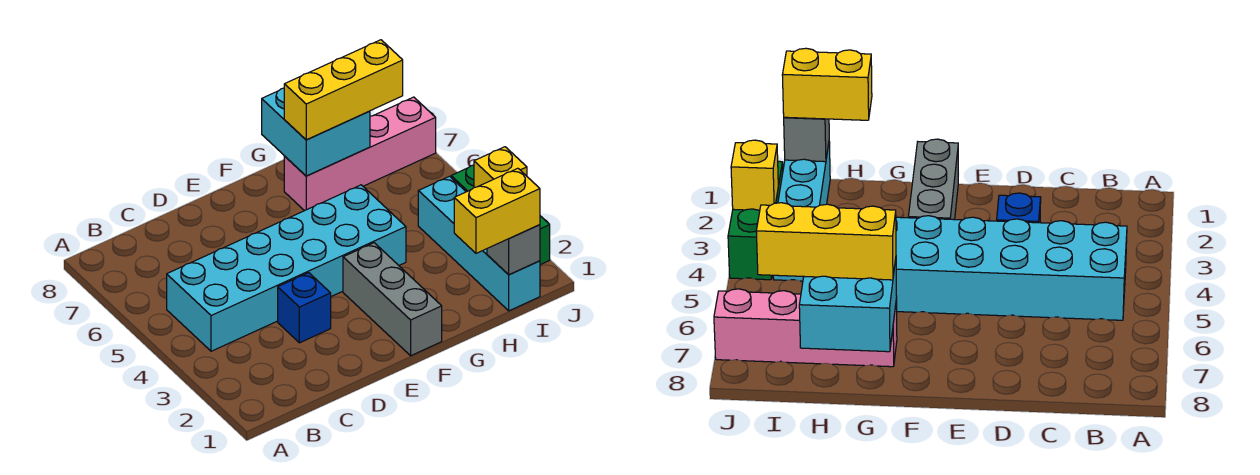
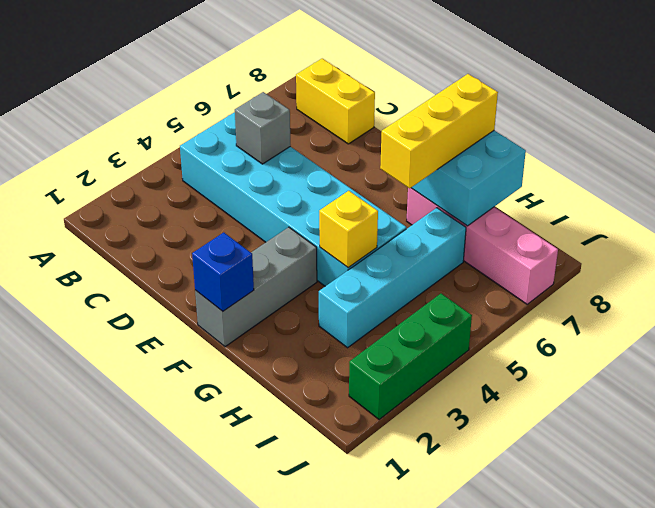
blue 1x1 brick [278,273,331,343] -> blue 1x1 brick moved to [192,232,254,311]
yellow 1x3 brick [284,40,403,140] -> yellow 1x3 brick turned to [380,74,498,188]
yellow 1x2 brick [454,168,540,253] -> yellow 1x2 brick moved to [296,59,375,144]
cyan 1x4 brick [418,176,540,311] -> cyan 1x4 brick moved to [319,208,466,348]
grey 1x1 brick [487,225,540,275] -> grey 1x1 brick moved to [235,92,291,164]
yellow 1x1 brick [474,147,527,188] -> yellow 1x1 brick moved to [319,191,378,268]

